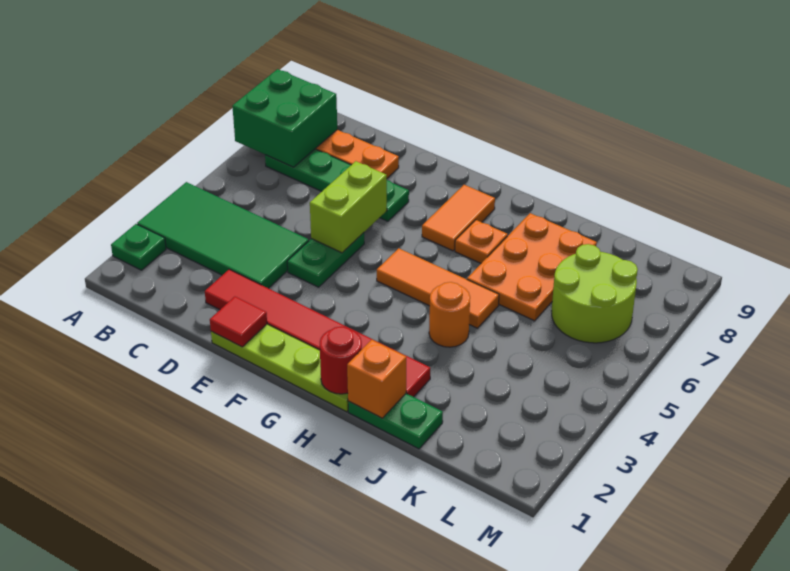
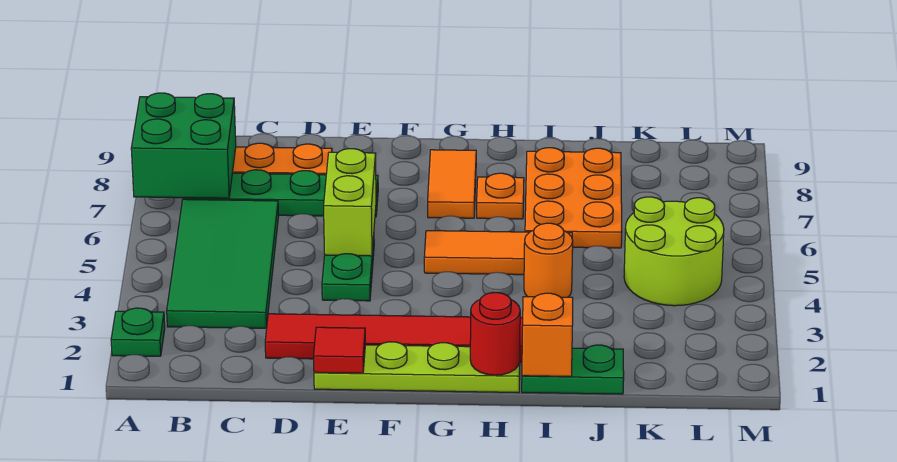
green 2x4 tile [137,182,309,288] -> green 2x4 tile turned to [167,199,279,328]
lime 2x2 round brick [552,244,638,343] -> lime 2x2 round brick moved to [624,197,724,306]

